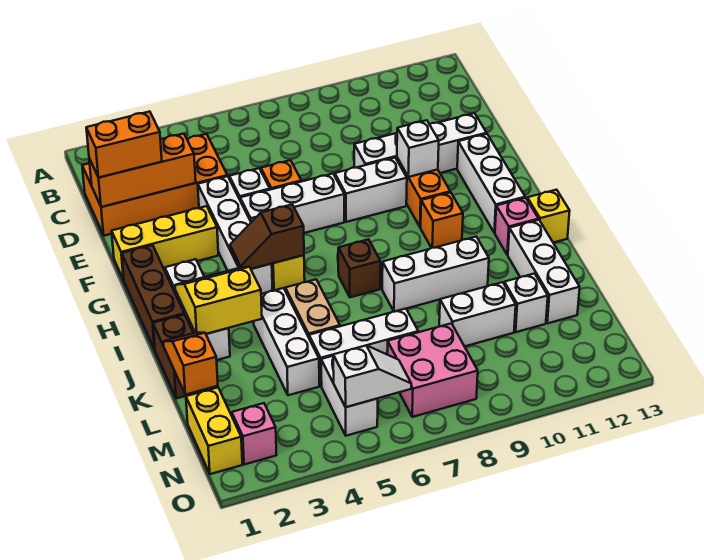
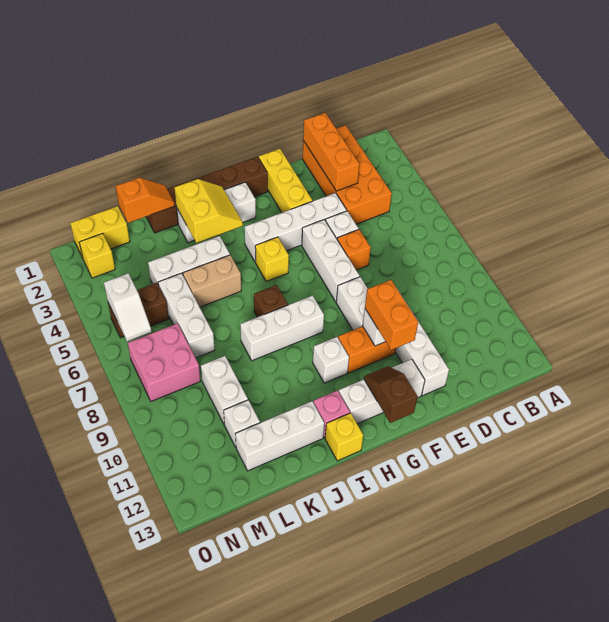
orange 1x2 brick [86,112,162,178] -> orange 1x2 brick moved to [365,280,418,350]
brown 1x2 slope [230,205,304,269] -> brown 1x2 slope moved to [364,366,418,423]
orange 1x1 brick [421,192,463,248] -> white 1x1 brick [313,337,349,383]
white 1x3 brick [382,237,489,312] -> white 1x3 brick turned to [240,296,324,361]
white 1x2 brick [321,356,378,436] -> brown 1x2 brick [108,283,169,338]
pink 1x1 brick [232,403,276,465] -> yellow 1x1 brick [79,233,115,278]

